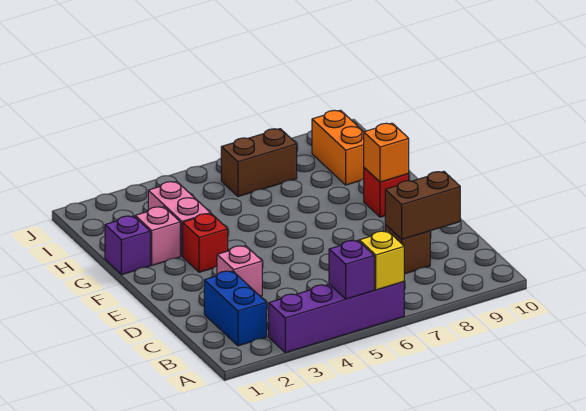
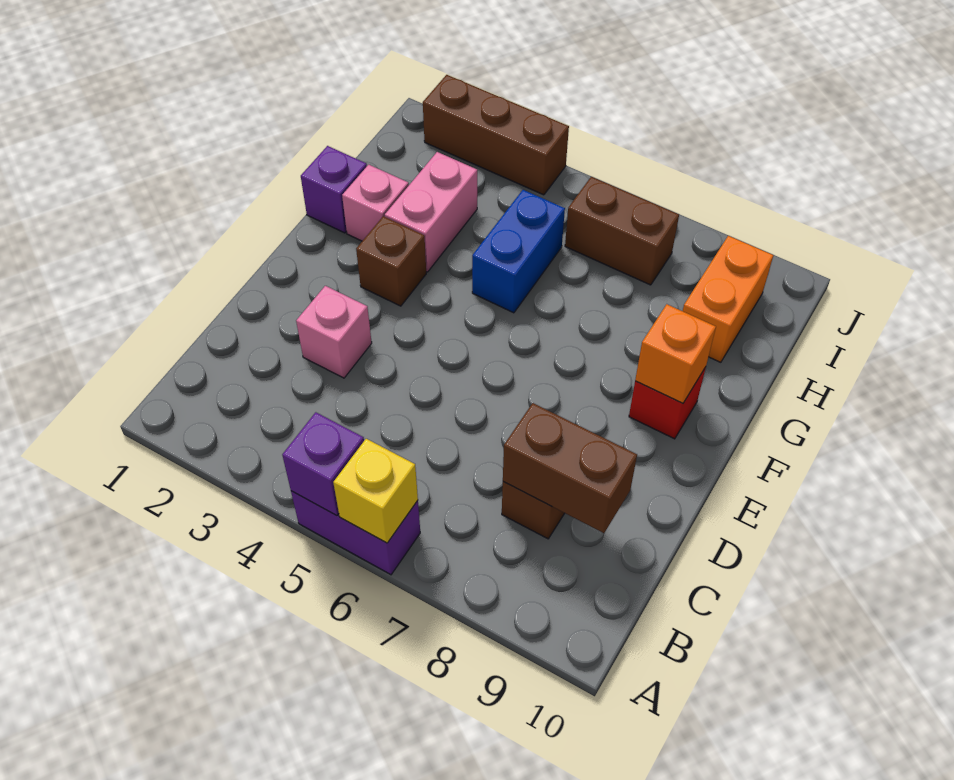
purple 1x4 brick [269,282,404,353] -> purple 1x2 brick [291,491,420,575]
blue 1x2 brick [204,271,267,346] -> blue 1x2 brick moved to [472,190,565,313]
red 1x1 brick [183,214,228,272] -> brown 1x1 brick [356,216,426,306]
none -> brown 1x3 brick [423,75,569,195]

